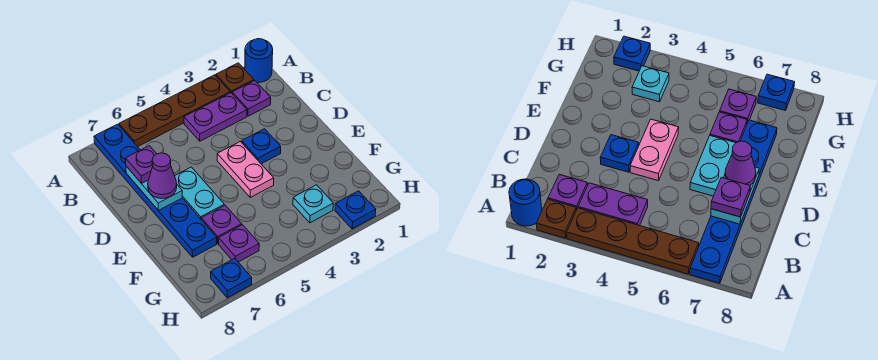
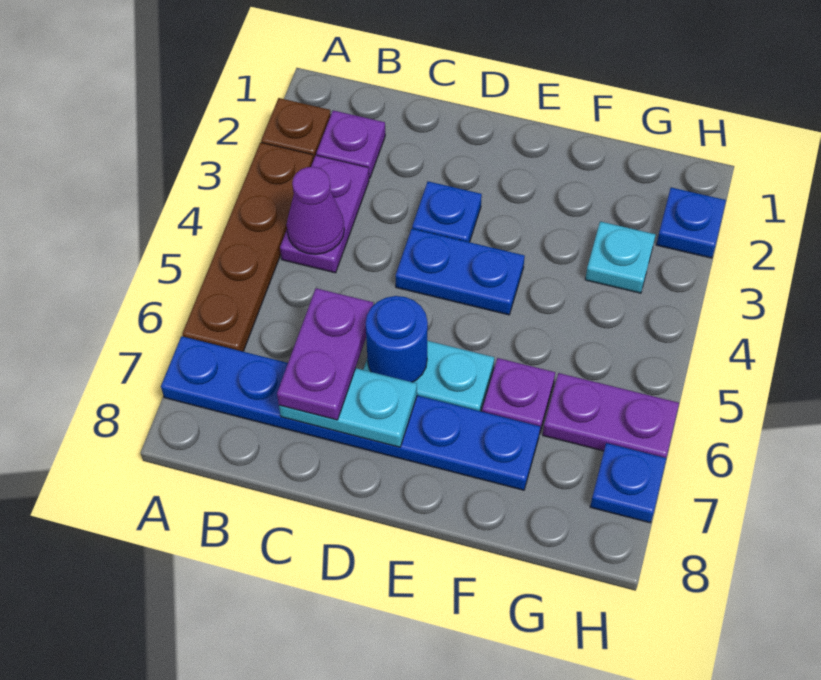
blue 1x1 round brick [245,39,273,82] -> blue 1x1 round brick moved to [366,296,428,382]
purple 1x1 plate [126,146,156,183] -> purple 1x2 plate [277,288,373,420]
pink 1x2 plate [217,141,274,197] -> blue 1x2 plate [396,229,525,315]
purple 1x1 cone [148,153,177,199] -> purple 1x1 cone moved to [287,167,344,254]
purple 1x1 plate [219,225,259,262] -> purple 1x2 plate [543,373,679,458]

